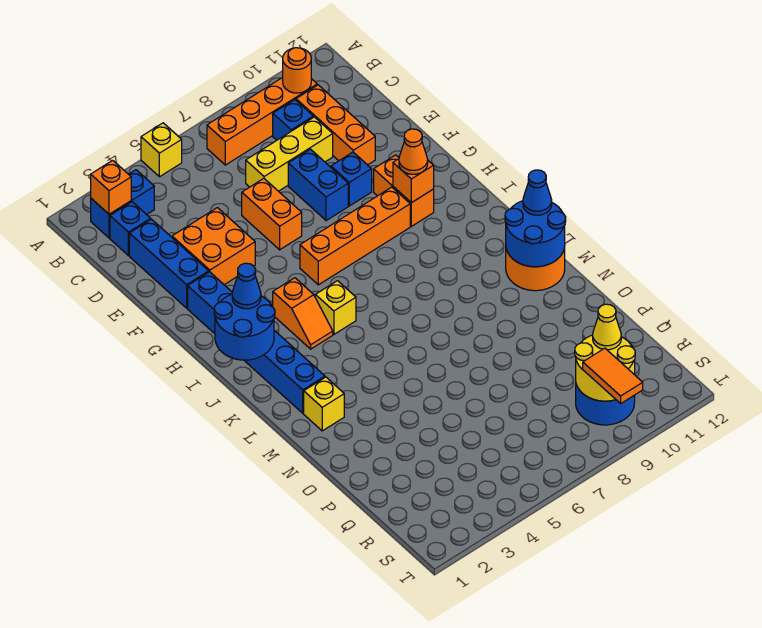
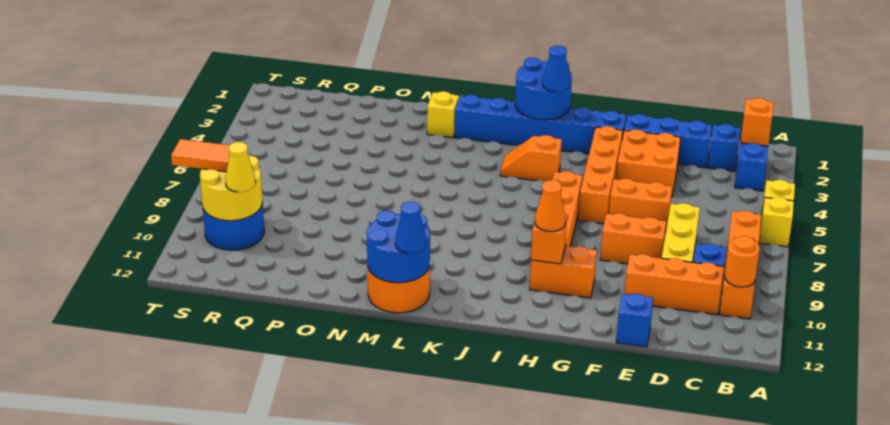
blue 1x2 brick [288,149,348,221] -> orange 1x2 brick [600,213,666,264]
blue 1x1 brick [331,152,372,206] -> blue 1x1 brick moved to [616,294,653,347]
none -> orange 1x4 brick [578,126,623,224]
yellow 1x1 brick [315,281,356,334] -> yellow 1x1 brick moved to [759,197,794,247]

